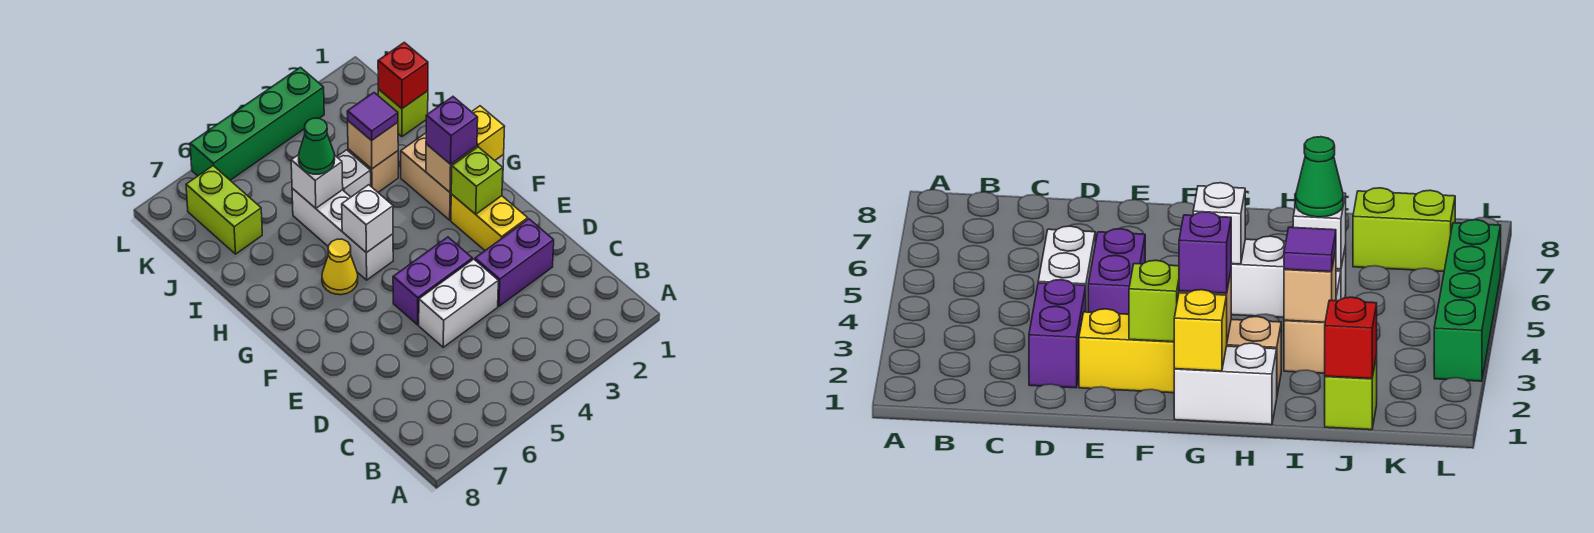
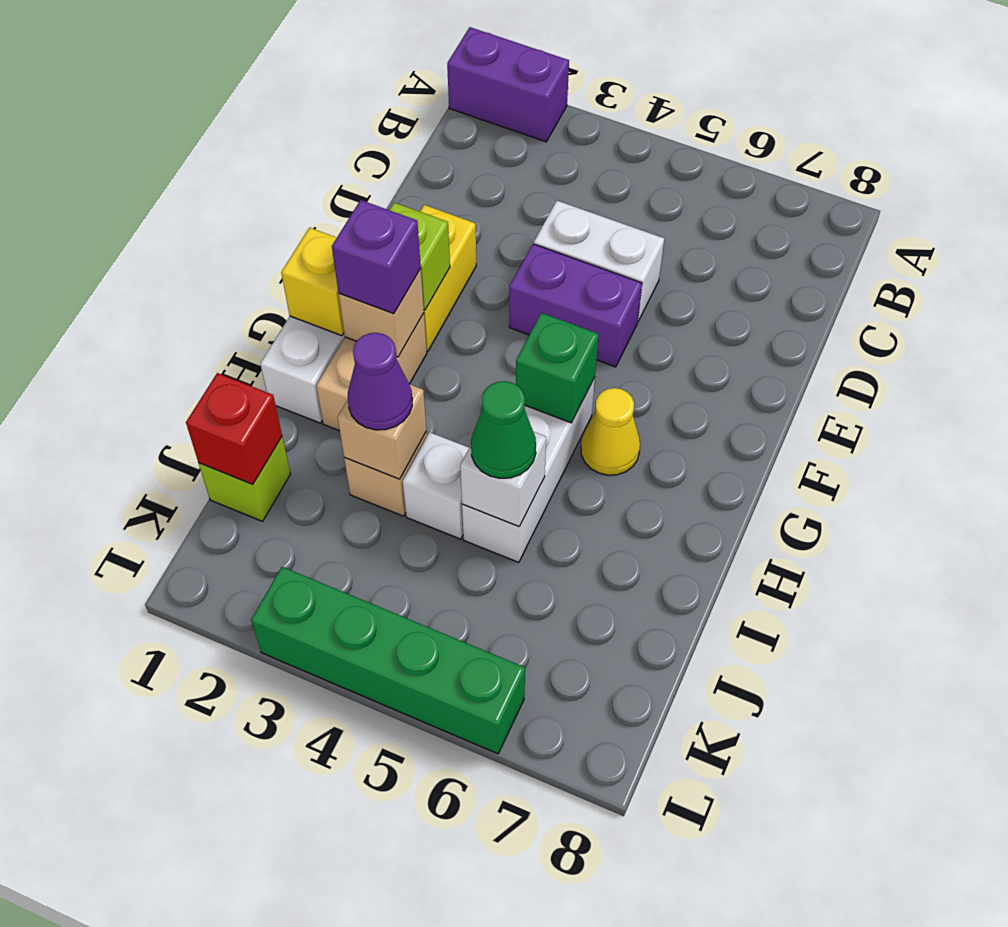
purple 1x2 brick [475,219,554,306] -> purple 1x2 brick moved to [447,27,569,142]
white 1x1 brick [342,185,393,253] -> green 1x1 brick [516,313,599,423]
purple 1x1 tile [347,93,398,141] -> purple 1x1 cone [348,333,412,430]
lime 1x2 brick [186,166,262,254] -> none

